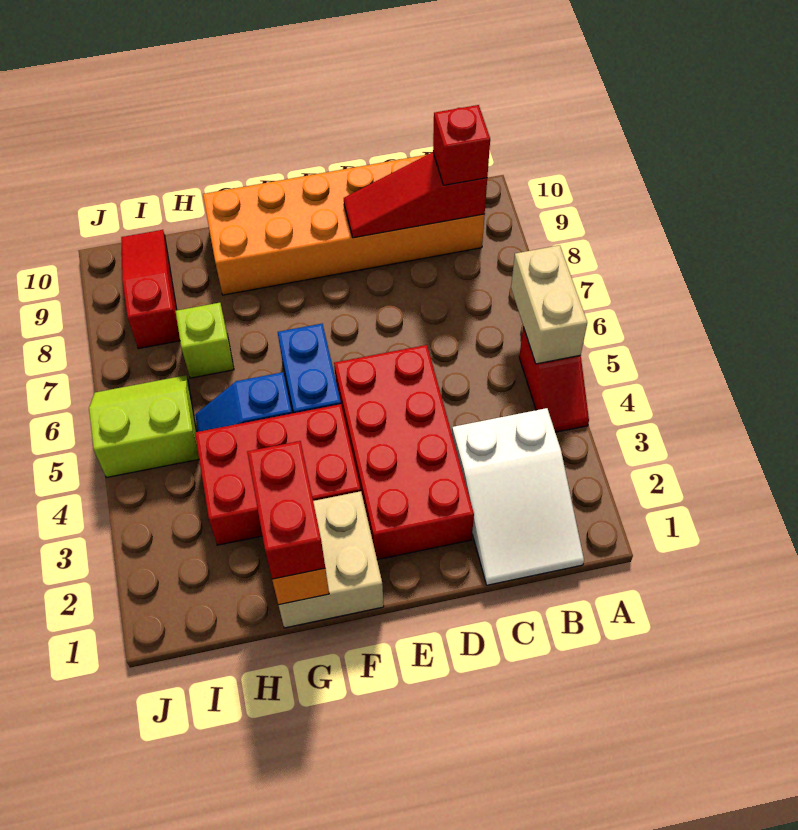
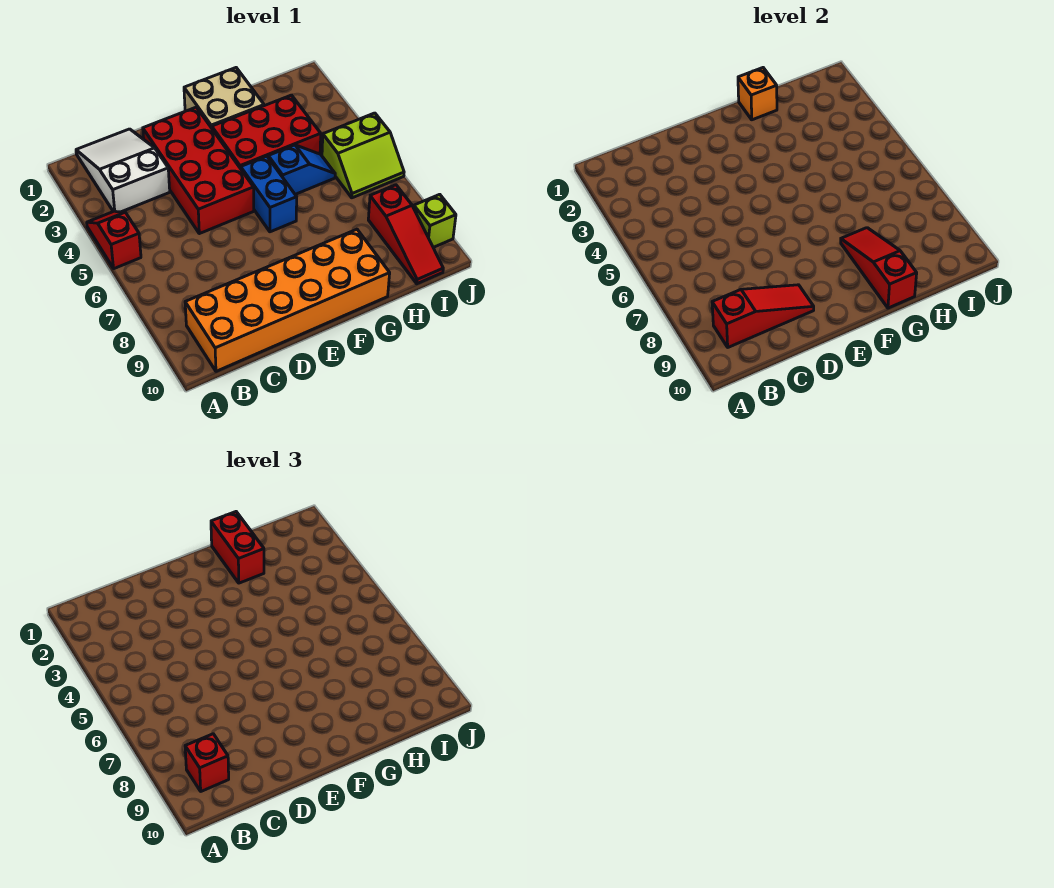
tan 1x2 brick [511,245,587,364] -> none
none -> red 1x3 slope [841,228,917,308]
lime 1x1 brick [176,303,234,378] -> lime 1x1 brick moved to [414,194,456,247]

